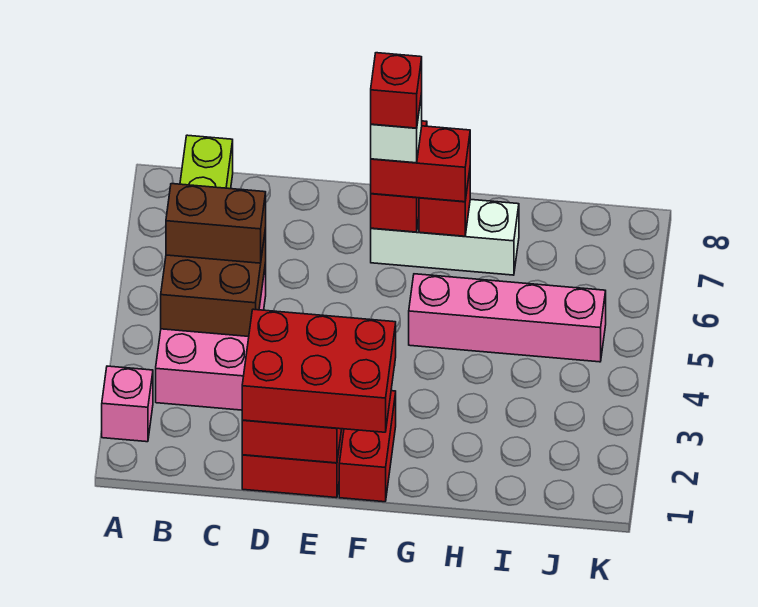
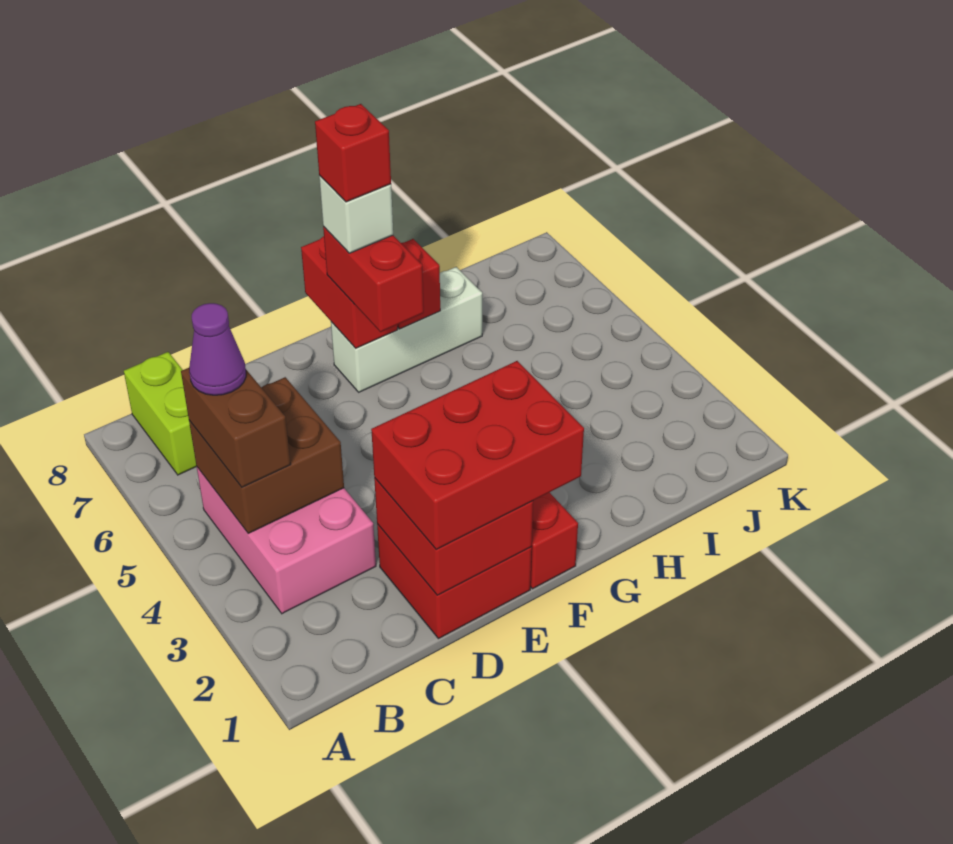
pink 1x1 brick [102,366,153,442] -> none
brown 1x2 brick [166,184,266,263] -> brown 1x2 brick turned to [181,368,291,487]
none -> purple 1x1 cone [189,303,246,395]
red 1x2 brick [371,126,470,202] -> red 1x2 brick turned to [323,227,424,332]
pink 1x4 brick [409,274,606,362] -> none

